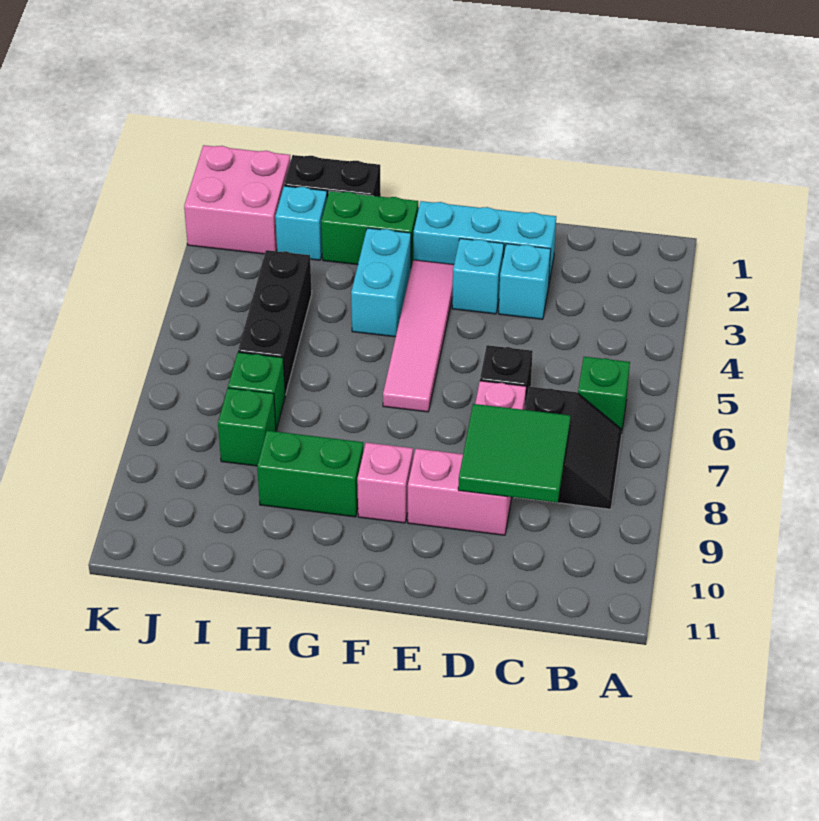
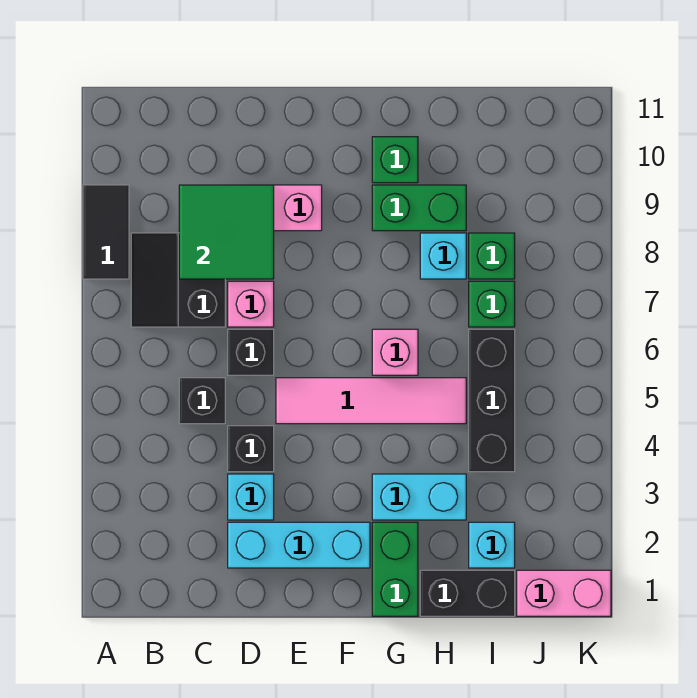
none -> black 1x2 tile [83,185,129,279]
green 1x1 brick [578,357,630,429] -> green 1x1 brick moved to [372,137,418,183]
none -> black 1x1 brick [179,378,225,424]
none -> black 1x1 brick [228,426,274,472]
cyan 1x1 brick [452,238,504,314] -> cyan 1x1 brick moved to [420,233,466,279]
pink 1x4 tile [383,260,454,412] -> pink 1x4 tile turned to [276,378,466,424]
pink 1x1 brick [357,443,413,523] -> pink 1x1 brick moved to [372,329,418,375]
green 1x2 brick [321,191,418,267] -> green 1x2 brick turned to [372,522,418,616]
cyan 1x2 brick [351,228,411,337] -> cyan 1x2 brick turned to [372,474,466,520]
pink 2x2 brick [184,145,291,254] -> pink 1x2 brick [517,570,611,616]

